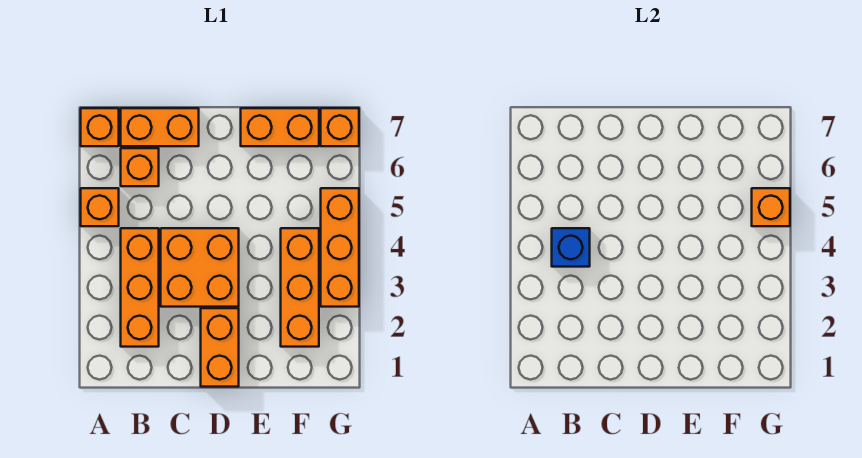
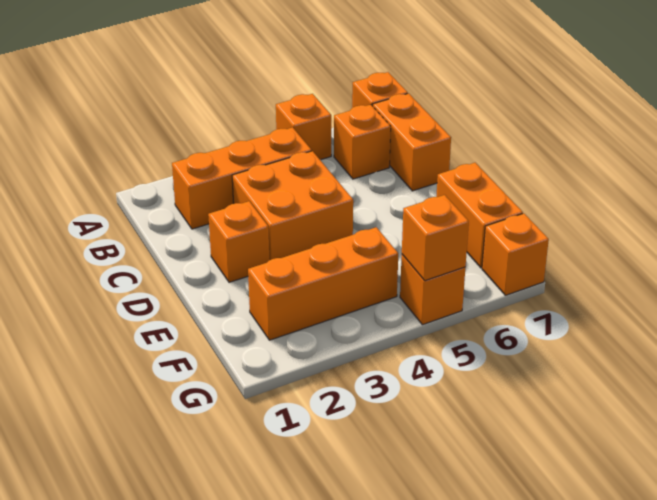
blue 1x1 brick [552,228,590,267] -> none
orange 1x2 brick [201,308,239,387] -> orange 1x1 brick [208,201,269,282]
orange 1x3 brick [321,188,359,307] -> orange 1x1 brick [400,255,465,325]

